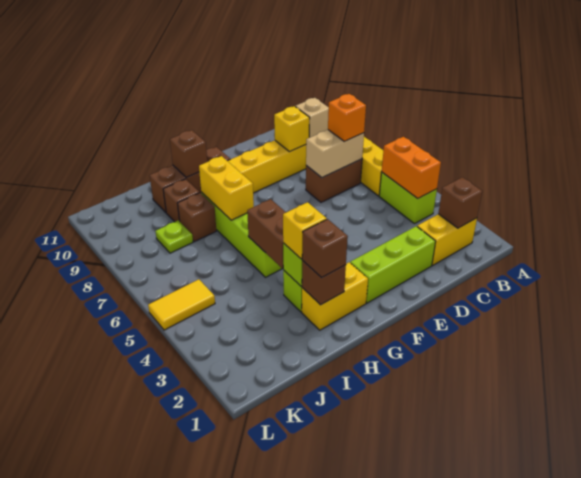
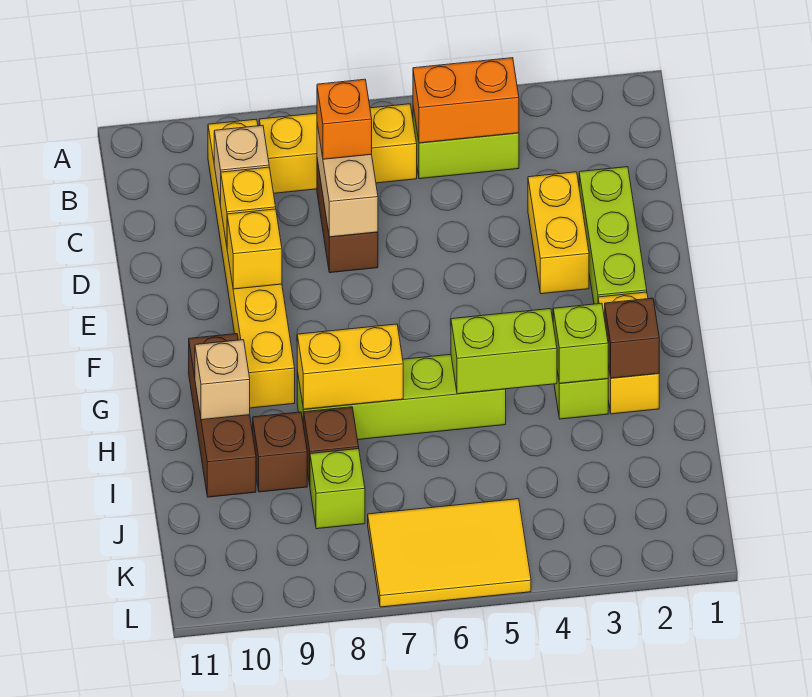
yellow 1x2 brick [417,214,477,265] -> yellow 1x2 brick moved to [528,172,589,294]
brown 1x1 brick [438,177,482,228] -> none
brown 1x1 brick [302,219,348,278] -> none
yellow 1x1 brick [283,202,327,259] -> yellow 1x1 brick moved to [227,209,282,289]
brown 1x2 brick [247,199,286,269] -> lime 1x2 brick [451,309,557,394]
brown 1x1 brick [170,130,207,177] -> tan 1x1 brick [195,340,250,420]
lime 1x1 plate [155,220,193,253] -> lime 1x1 brick [310,449,365,529]
yellow 1x2 tile [148,279,215,330] -> yellow 2x3 tile [368,499,531,607]

